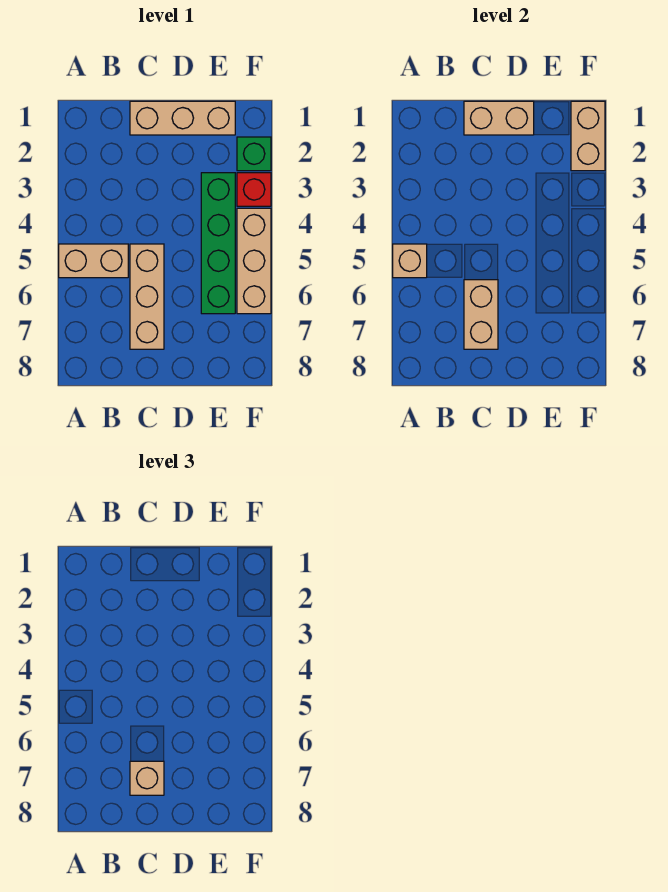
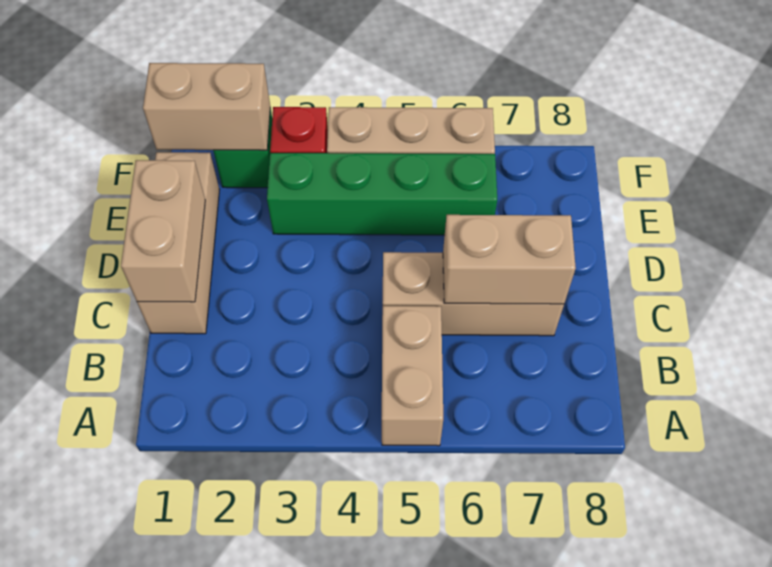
tan 1x1 brick [393,244,427,278] -> none
tan 1x1 brick [130,761,164,795] -> none

